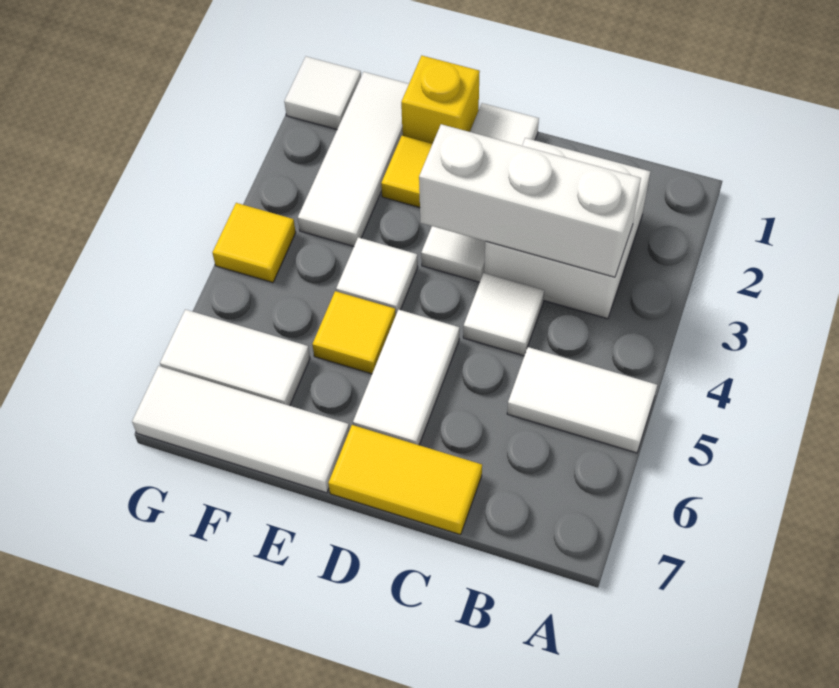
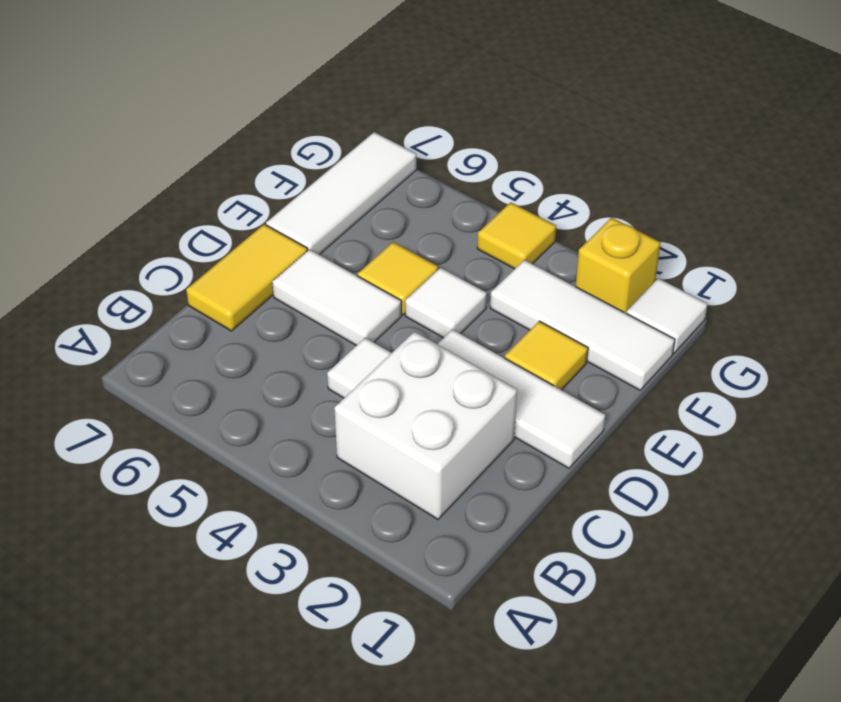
white 1x2 tile [507,347,657,453] -> none
white 1x3 brick [419,124,641,277] -> none
yellow 1x1 brick [401,56,480,144] -> yellow 1x1 brick moved to [576,217,661,313]
white 1x2 tile [160,309,310,406] -> none

